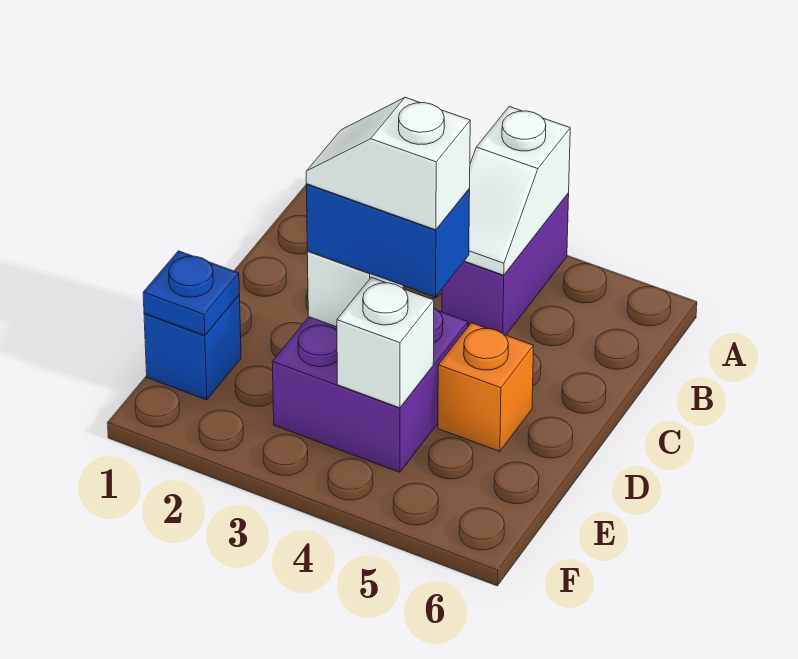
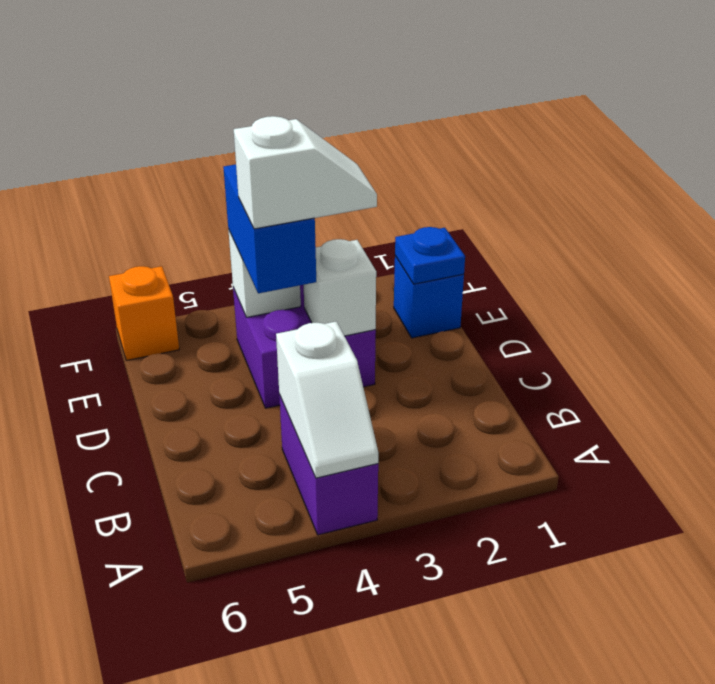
white 1x2 slope [465,107,570,275] -> white 1x2 slope turned to [276,321,378,478]
blue 1x2 brick [306,184,470,297] -> blue 1x2 brick turned to [223,164,316,293]
orange 1x1 brick [438,323,534,451] -> orange 1x1 brick moved to [109,266,179,360]

